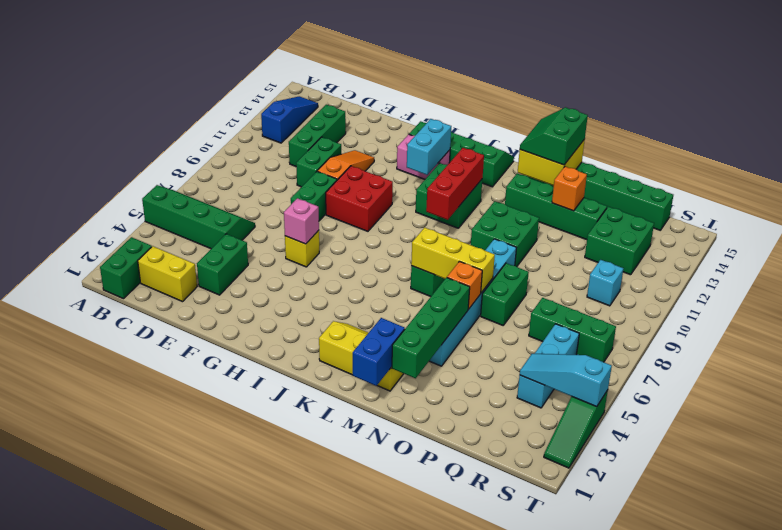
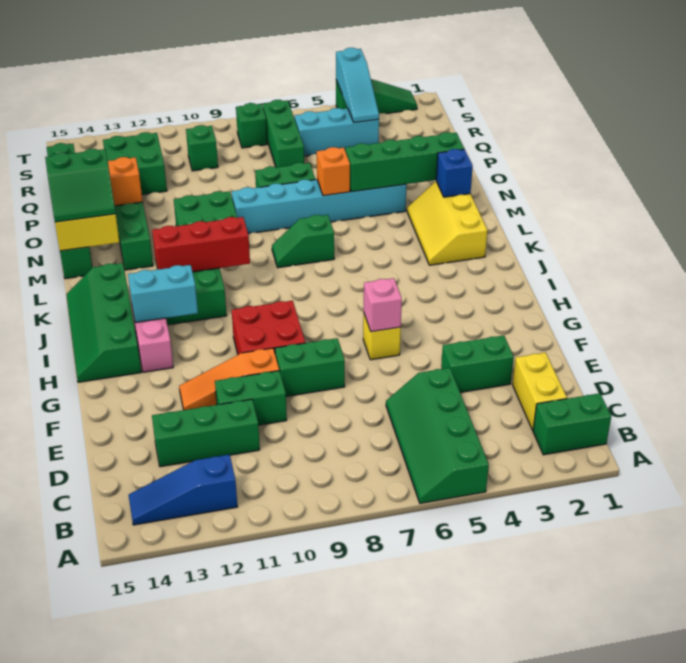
yellow 1x3 brick [411,227,495,293] -> none
blue 1x2 brick [353,318,405,386] -> blue 1x1 brick [436,149,473,197]
cyan 1x1 brick [587,260,623,306] -> green 1x1 brick [186,125,218,171]
none -> green 1x1 brick [236,103,267,148]

